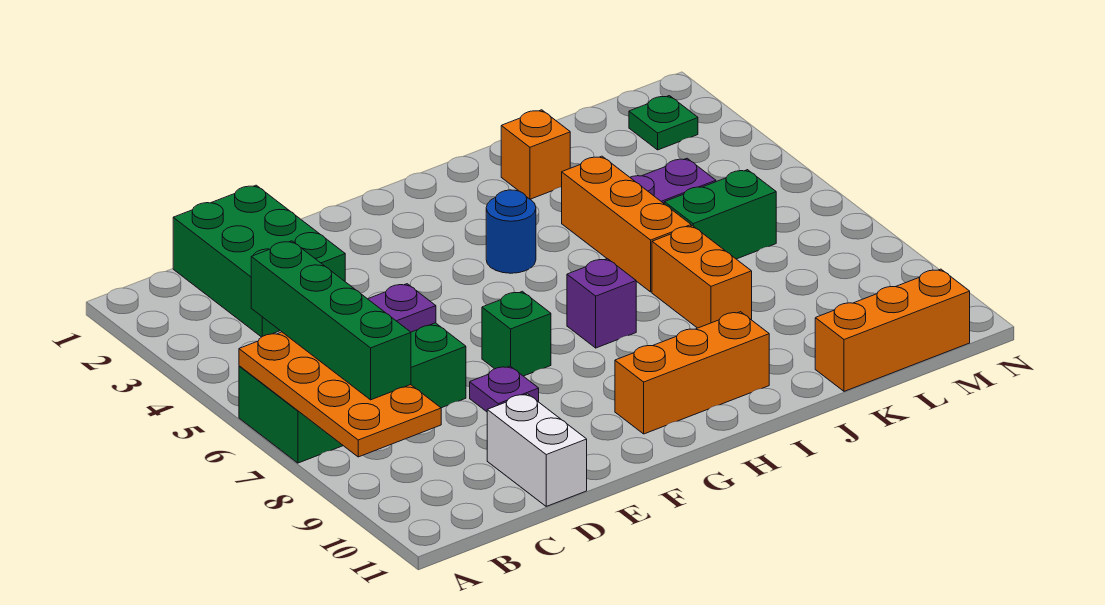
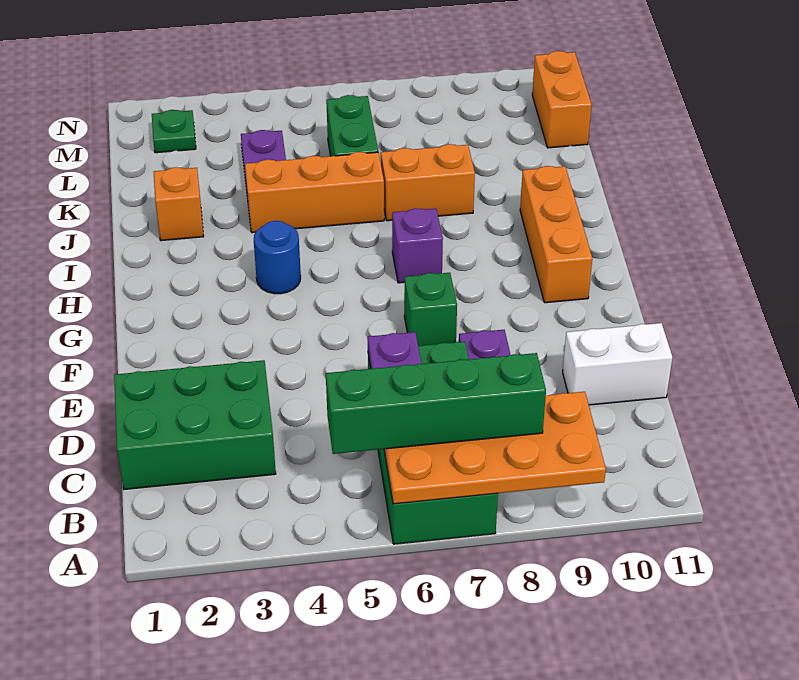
orange 1x3 brick [815,269,970,391] -> orange 1x2 brick [532,51,592,148]

